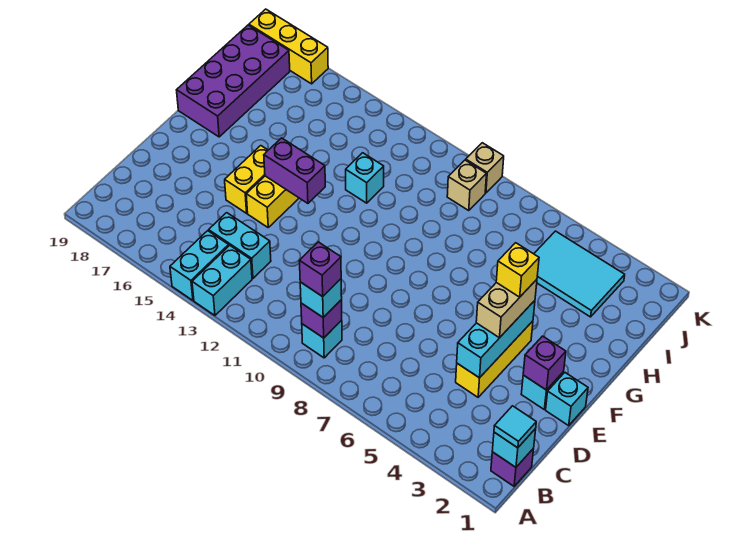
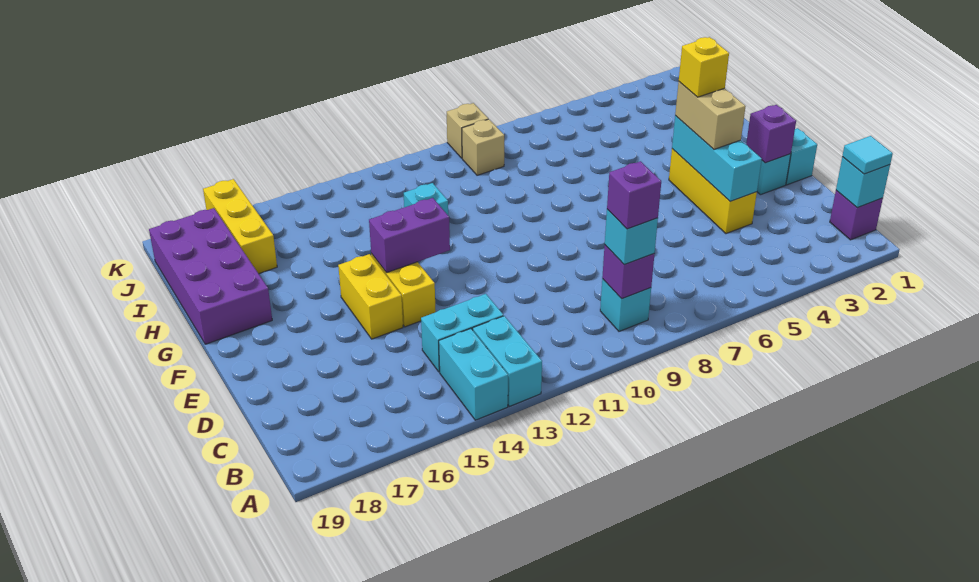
cyan 2x3 tile [534,231,625,317] -> none
yellow 1x3 brick [249,9,328,84] -> yellow 1x3 brick turned to [203,179,277,274]

